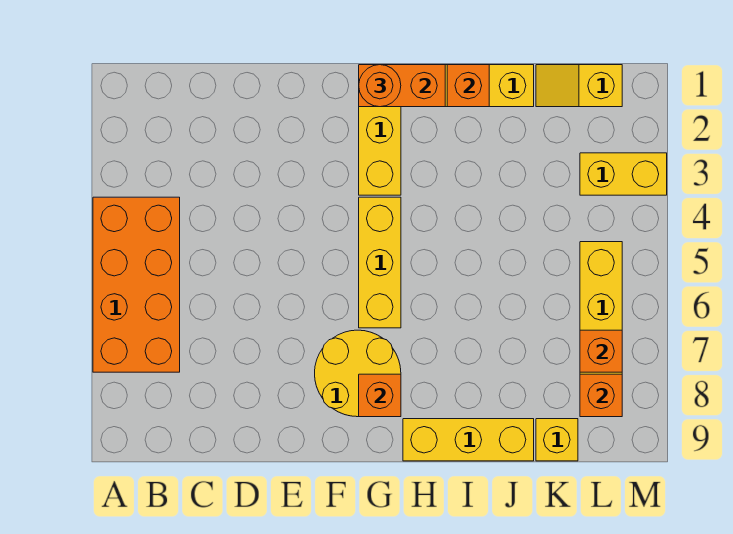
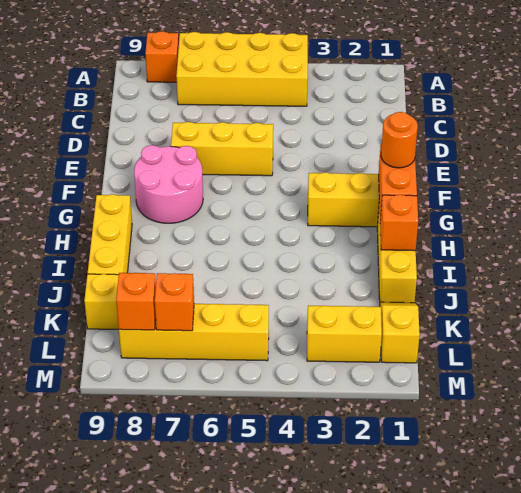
orange 2x4 brick [93,197,180,372] -> yellow 2x4 brick [176,32,308,106]
yellow 2x2 round brick [315,330,401,417] -> pink 2x2 round brick [134,145,203,223]
yellow 1x3 brick [359,197,401,328] -> yellow 1x3 brick moved to [171,122,273,176]
orange 1x1 brick [359,374,401,417] -> orange 1x1 brick moved to [145,31,179,82]
yellow 1x2 brick [580,153,667,195] -> yellow 1x2 brick turned to [307,306,382,362]

